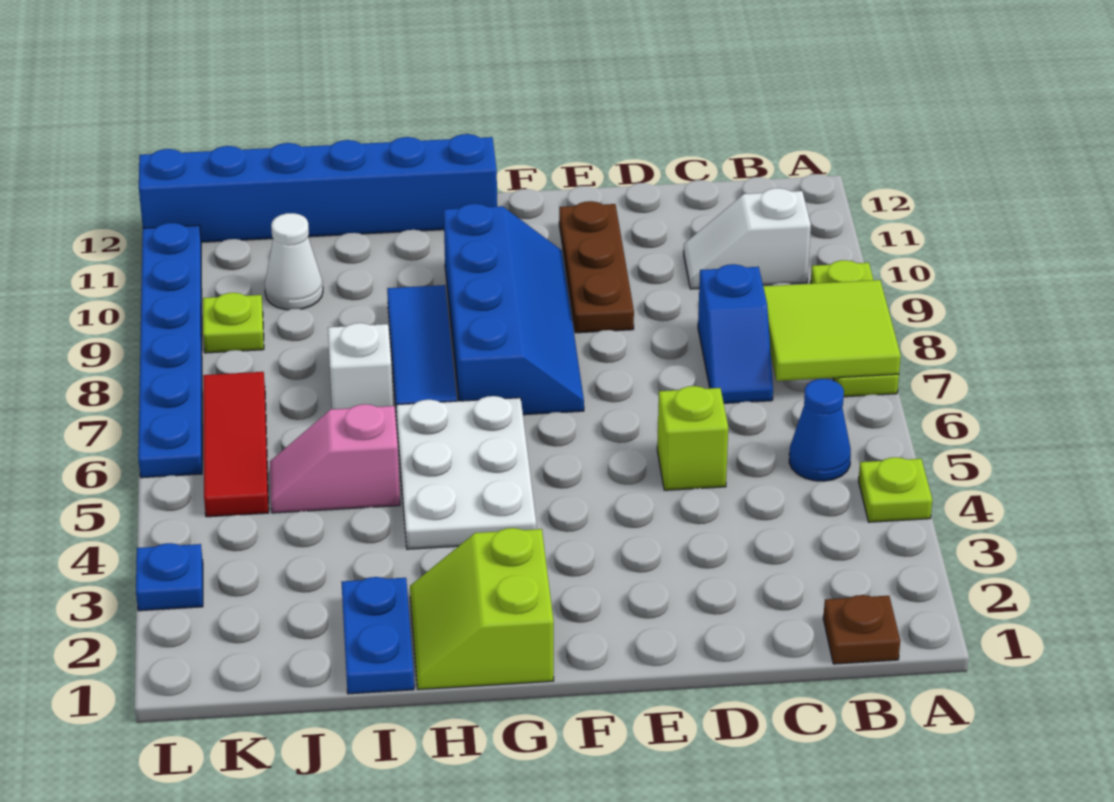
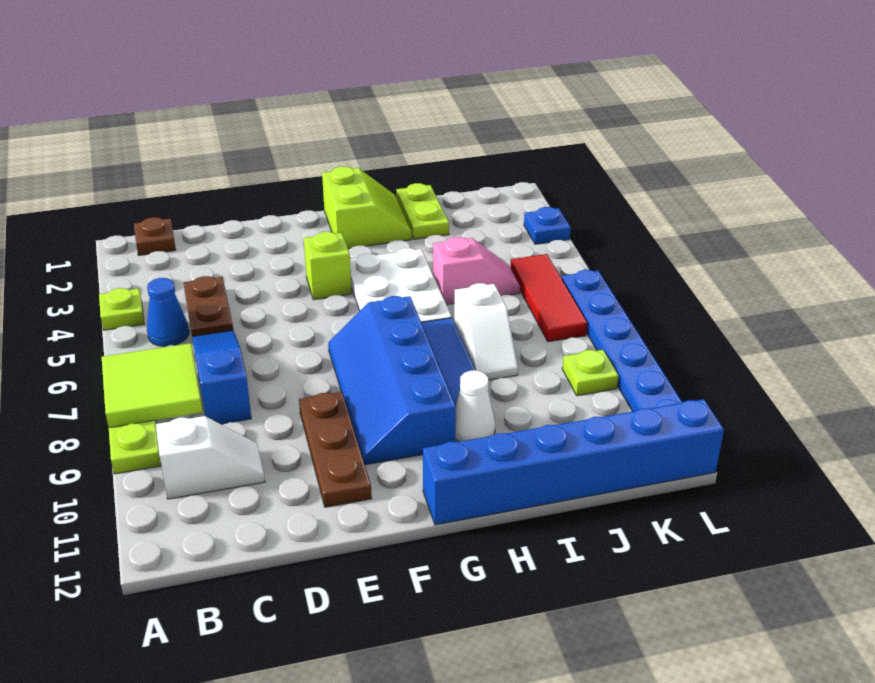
none -> brown 1x2 plate [183,276,233,336]
blue 1x2 slope [698,264,773,403] -> blue 1x3 slope [192,330,251,424]
lime 1x1 brick [657,386,728,490] -> lime 1x1 brick moved to [304,232,352,300]
blue 1x2 plate [341,577,414,694] -> lime 1x2 plate [396,183,449,239]
white 1x1 cone [265,213,323,310] -> white 1x1 cone moved to [455,371,496,442]

